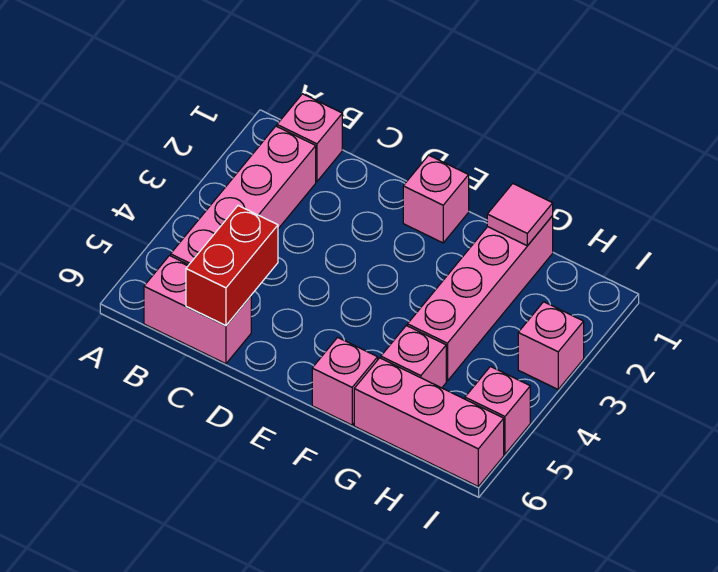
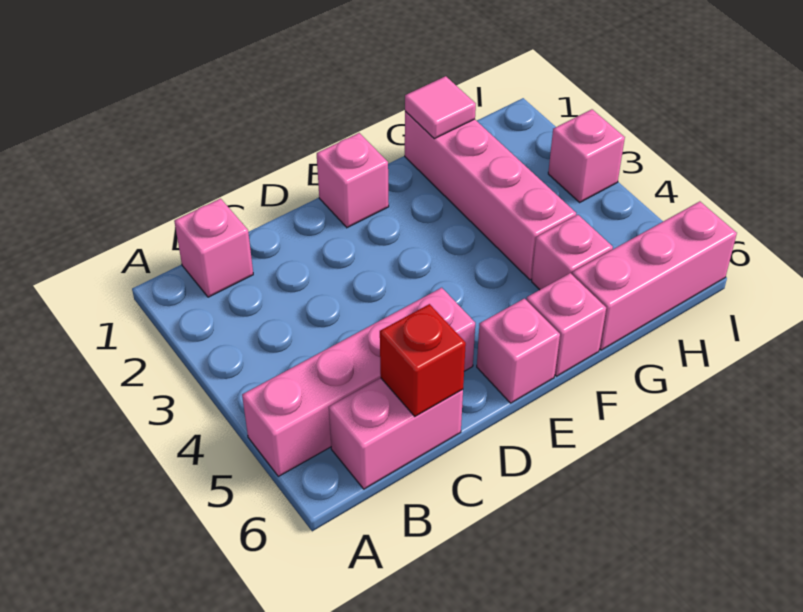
pink 1x4 brick [171,126,316,265] -> pink 1x4 brick turned to [242,288,475,476]
red 1x2 brick [186,206,278,326] -> red 1x1 brick [380,304,466,416]
pink 1x1 brick [465,367,530,454] -> pink 1x1 brick moved to [477,299,560,403]

